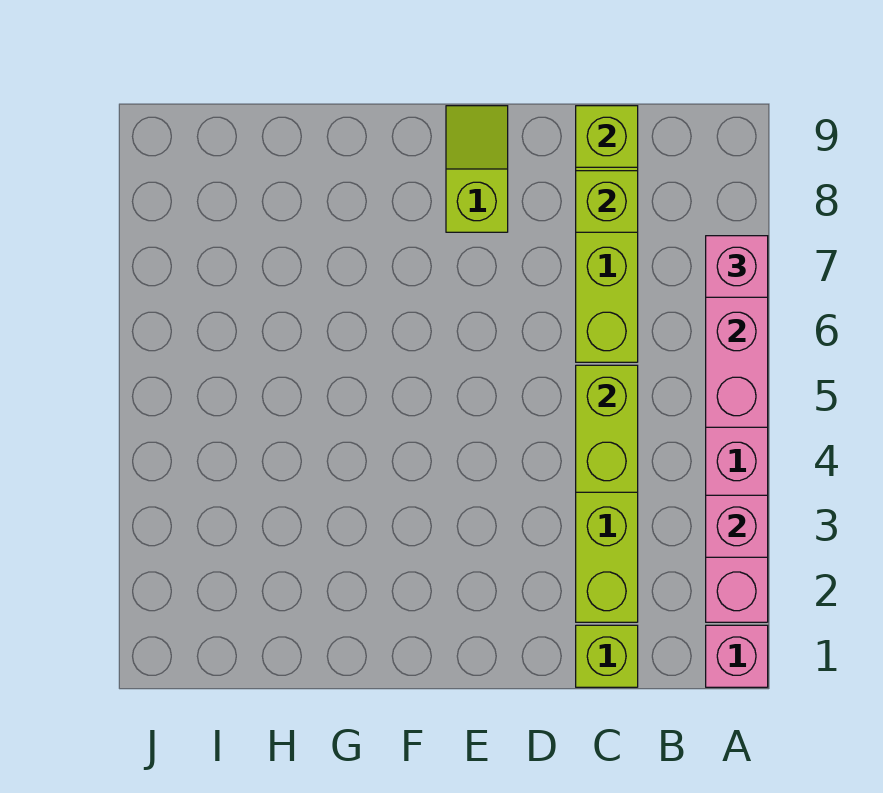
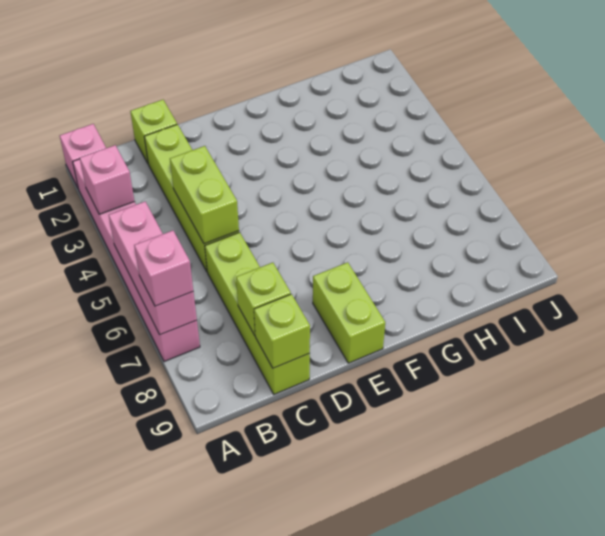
lime 1x2 slope [446,106,508,232] -> lime 1x2 brick [313,262,385,363]

